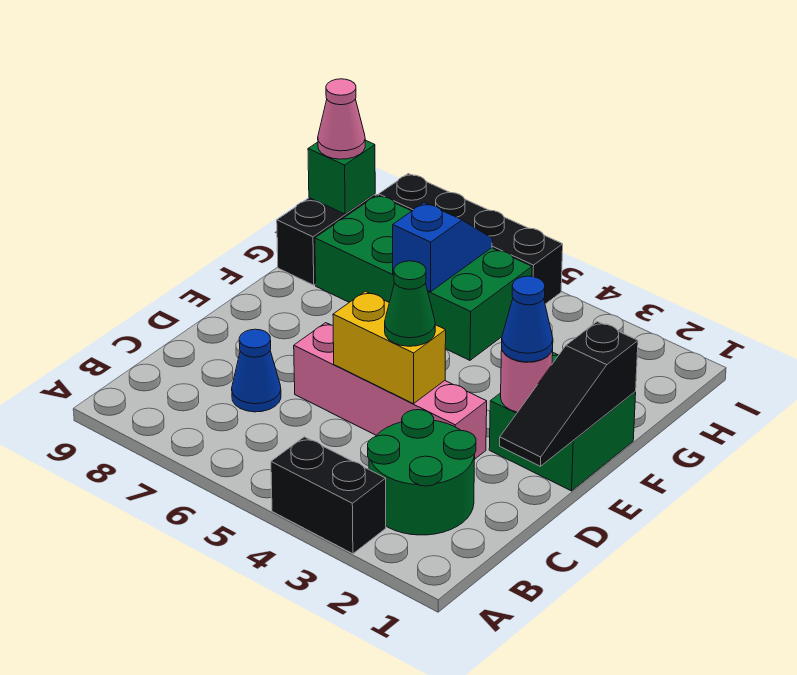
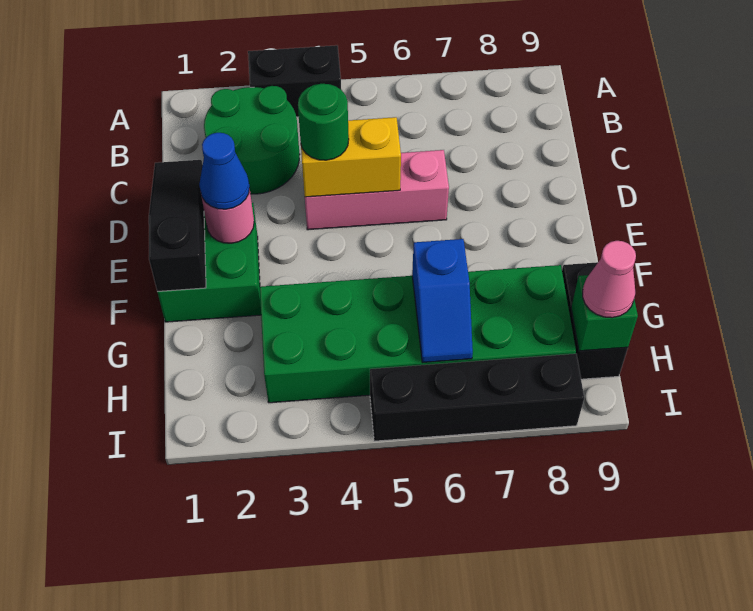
blue 1x1 cone [232,329,281,412] -> none
pink 1x4 brick [294,323,487,459] -> pink 1x3 brick [305,150,449,230]
green 1x1 cone [385,261,435,346] -> green 1x1 round brick [298,84,349,160]
green 2x4 brick [315,195,532,360] -> green 2x6 brick [260,265,576,403]

